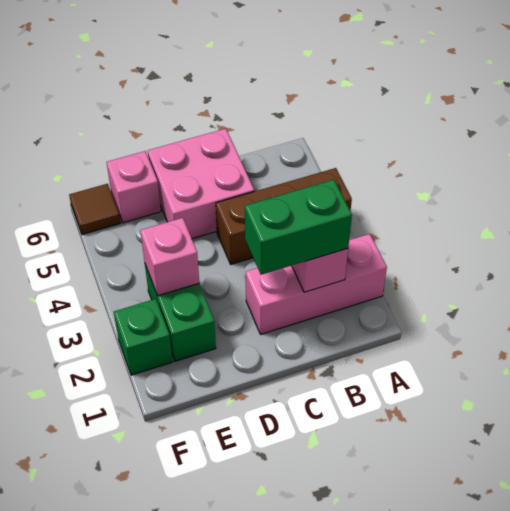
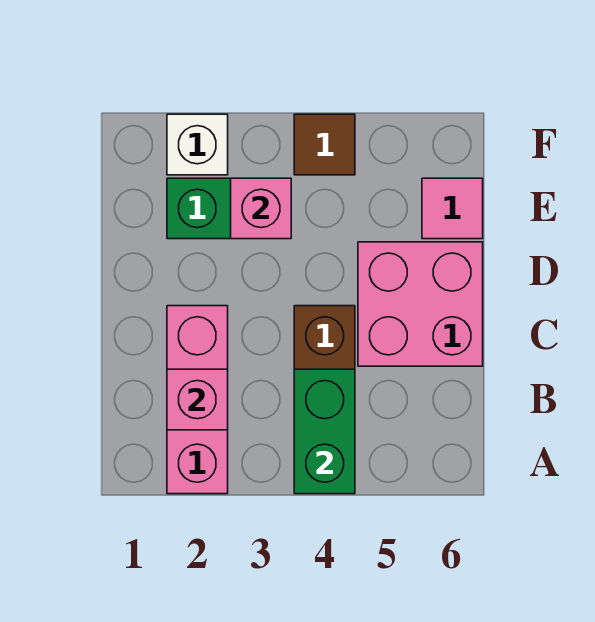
green 1x2 brick [245,180,352,275] -> green 1x2 brick moved to [294,369,355,494]
pink 1x1 brick [107,151,161,223] -> pink 1x1 tile [422,178,483,239]
green 1x1 brick [114,299,173,375] -> white 1x1 brick [167,114,228,175]
brown 1x1 tile [69,184,121,235] -> brown 1x1 tile moved to [294,114,355,175]

